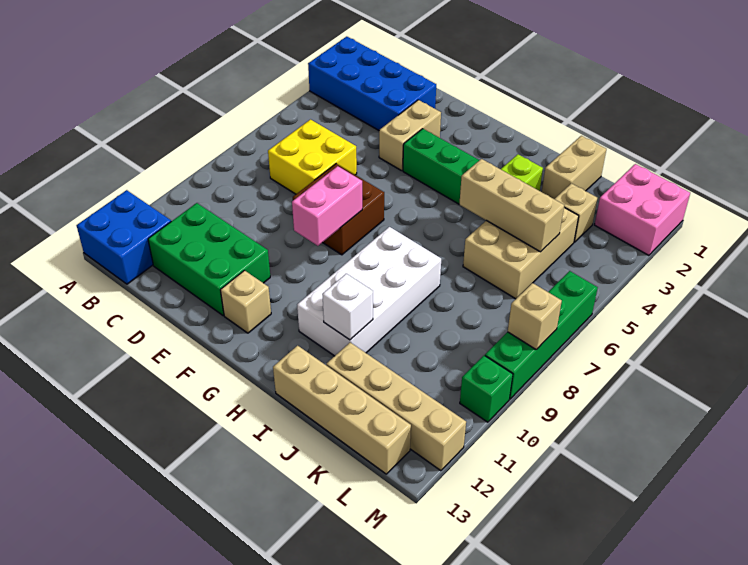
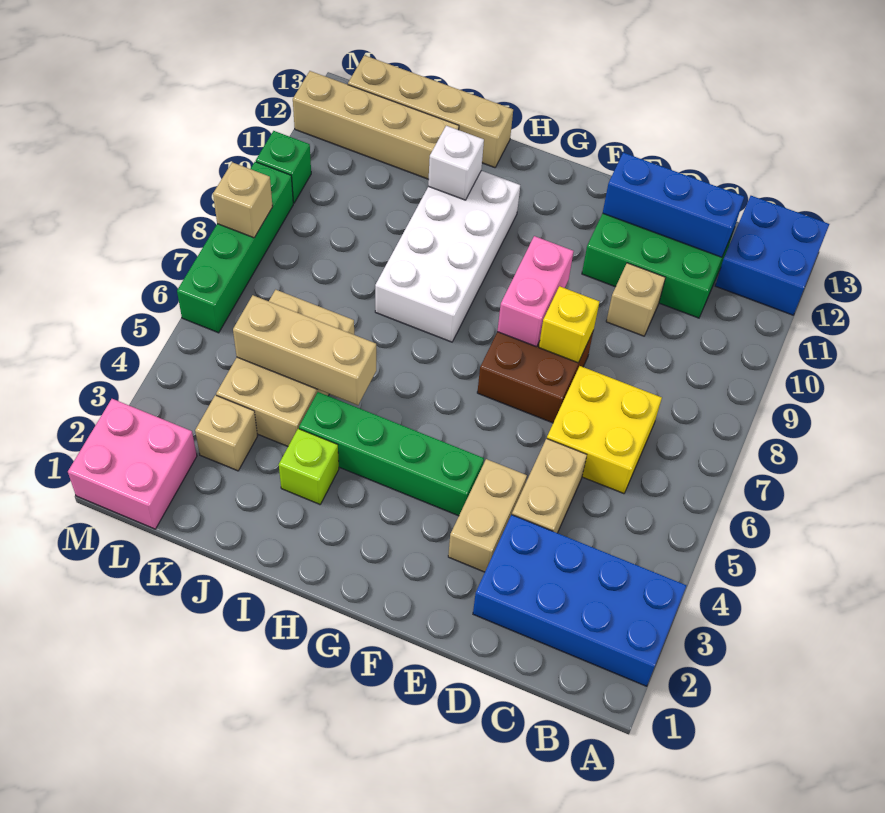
none -> blue 1x3 brick [603,153,744,257]
none -> yellow 1x1 brick [539,286,599,363]
tan 1x1 brick [221,271,271,333] -> tan 1x1 brick moved to [606,263,666,336]
tan 1x2 brick [542,136,606,199] -> tan 1x2 brick moved to [512,439,587,533]

